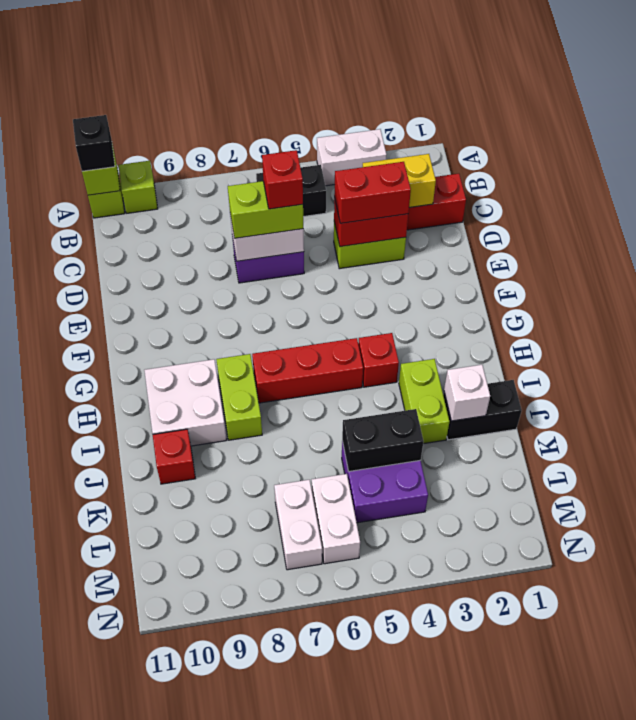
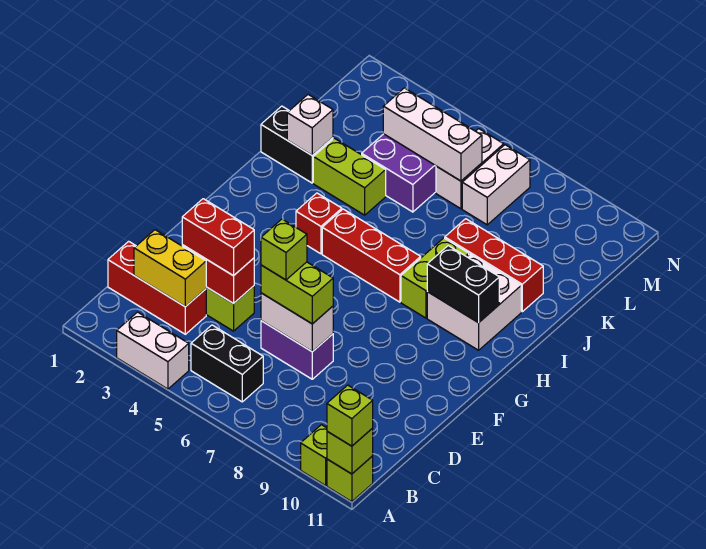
black 1x1 brick [73,115,115,171] -> lime 1x1 brick [327,385,373,446]
red 1x1 brick [262,150,303,209] -> lime 1x1 brick [261,219,307,280]
lime 1x2 brick [399,359,449,444] -> lime 1x2 brick turned to [313,138,386,215]
red 1x1 brick [153,429,195,484] -> red 1x3 brick [445,219,543,312]
black 1x2 brick [342,409,424,472] -> black 1x2 brick moved to [427,246,499,323]
none -> white 1x3 brick [383,88,482,181]

